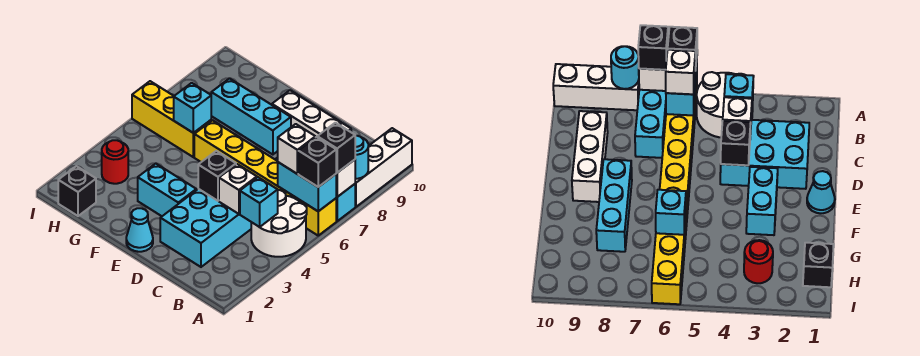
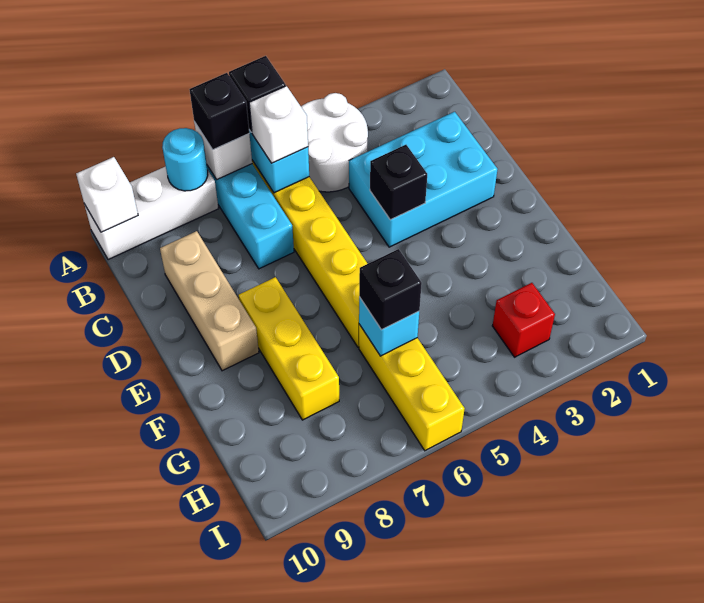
cyan 1x1 brick [240,177,278,227] -> none
white 1x1 brick [219,164,257,214] -> white 1x1 brick moved to [76,157,138,232]
white 1x3 brick [272,90,351,138] -> tan 1x3 brick [160,231,259,371]
cyan 1x1 cone [126,208,153,252] -> none
cyan 1x2 brick [138,164,196,216] -> none
cyan 1x3 brick [211,78,291,155] -> yellow 1x3 brick [239,277,339,420]
black 1x1 brick [58,166,96,216] -> black 1x1 brick moved to [359,249,422,330]
red 1x1 round brick [102,140,128,184] -> red 1x1 brick [492,283,555,357]

